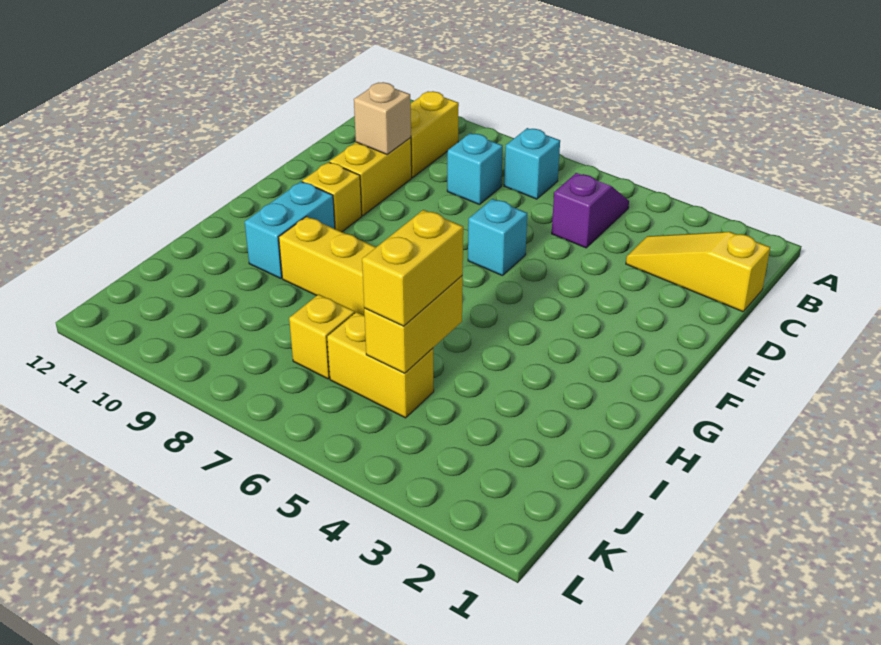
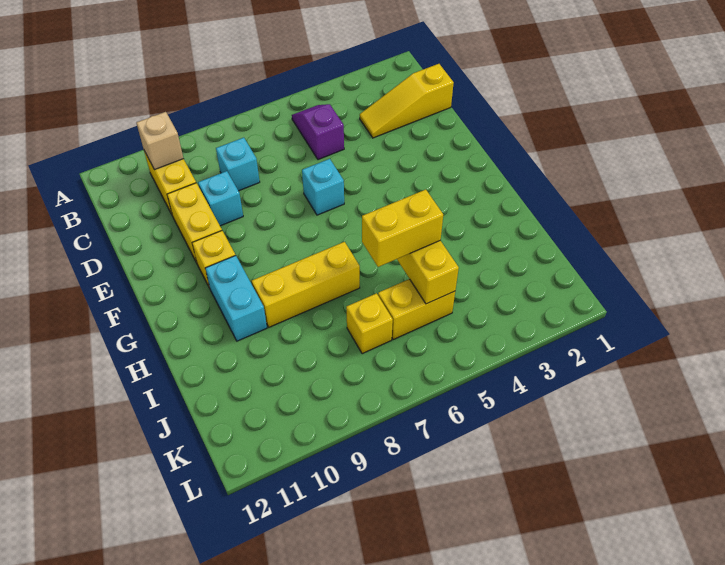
cyan 1x1 brick [504,128,560,199] -> cyan 1x1 brick moved to [198,171,243,226]
tan 1x1 brick [354,82,411,154] -> tan 1x1 brick moved to [137,112,184,170]
yellow 1x2 brick [362,210,463,326] -> yellow 1x2 brick turned to [362,190,443,267]

